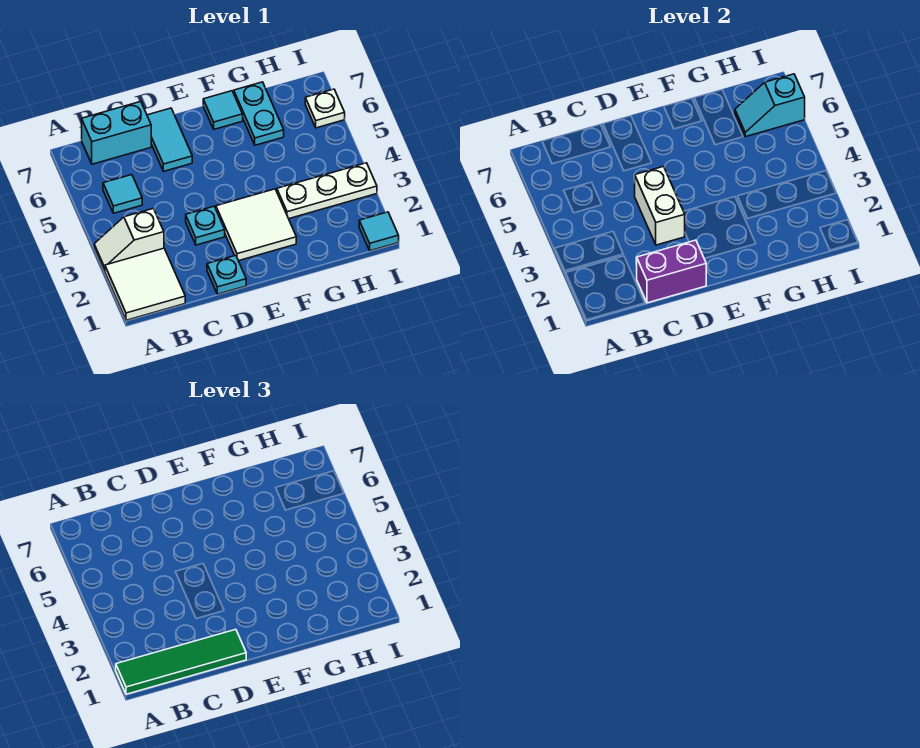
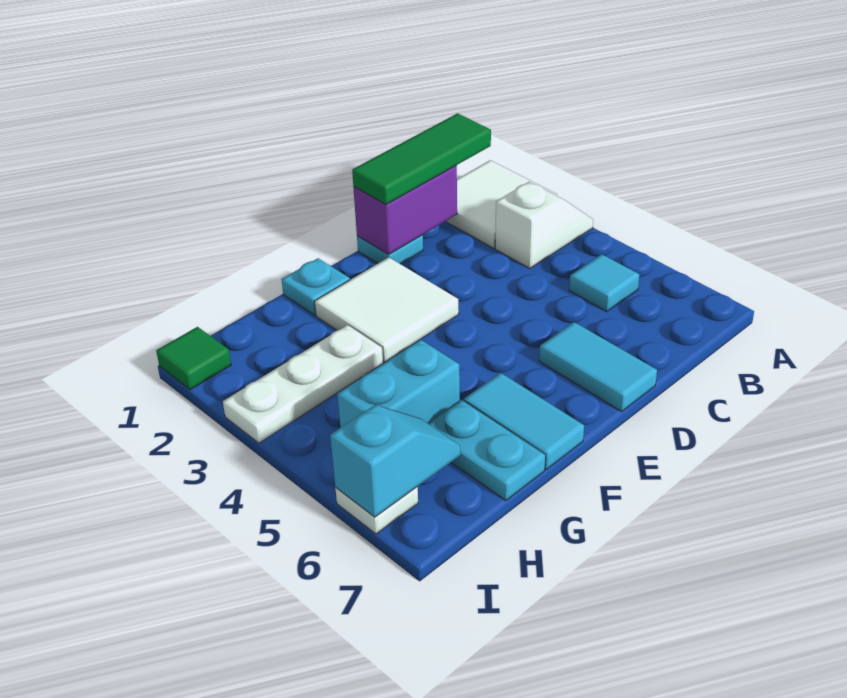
green 1x4 tile [116,629,246,694] -> green 1x3 tile [352,113,491,205]
cyan 1x2 brick [82,102,151,164] -> cyan 1x2 brick moved to [337,340,460,428]
cyan 1x1 plate [186,206,225,245] -> cyan 1x1 plate moved to [281,258,350,315]
white 1x2 brick [635,167,685,245] -> none
cyan 1x1 tile [203,91,243,129] -> cyan 1x2 tile [464,373,584,469]
cyan 1x1 tile [359,212,399,251] -> green 1x1 tile [156,327,231,390]

